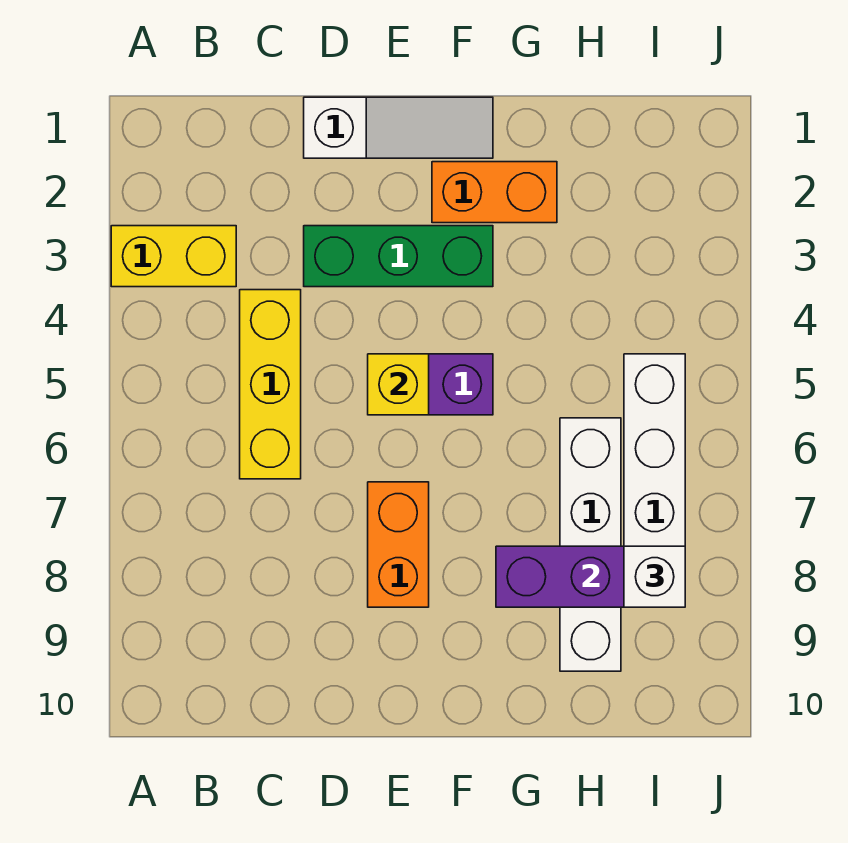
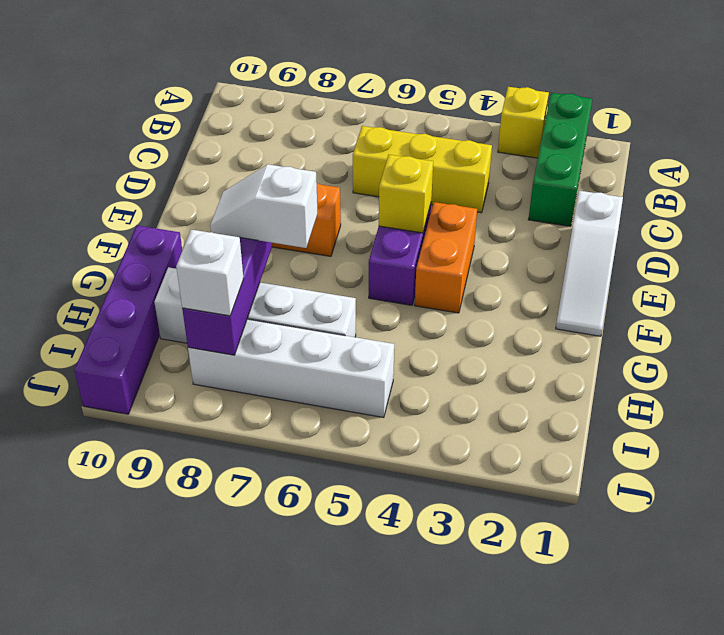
yellow 1x2 brick [111,226,236,287] -> yellow 1x1 brick [498,87,549,158]
green 1x3 brick [304,226,493,287] -> green 1x3 brick moved to [528,93,592,226]
orange 1x2 brick [432,162,557,223] -> orange 1x2 brick moved to [415,202,477,313]
none -> white 1x2 slope [210,164,318,248]
none -> purple 1x4 brick [75,225,182,414]

